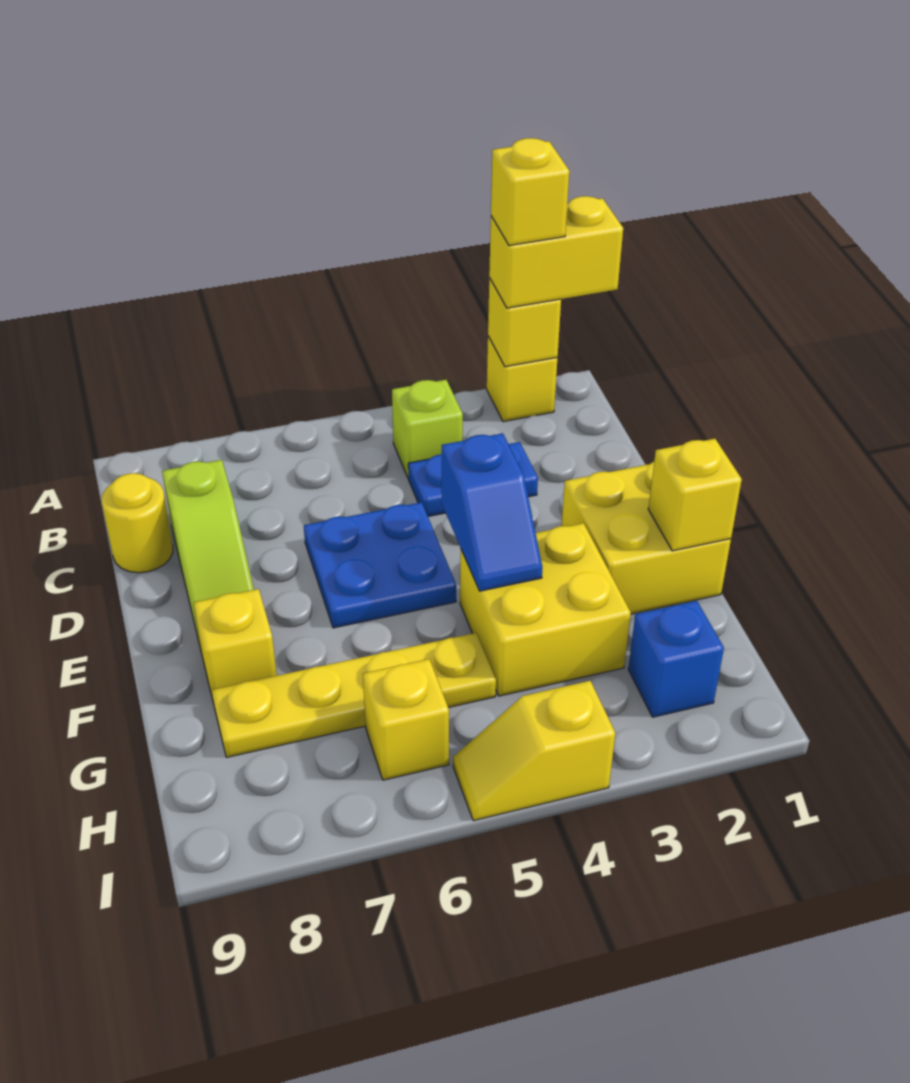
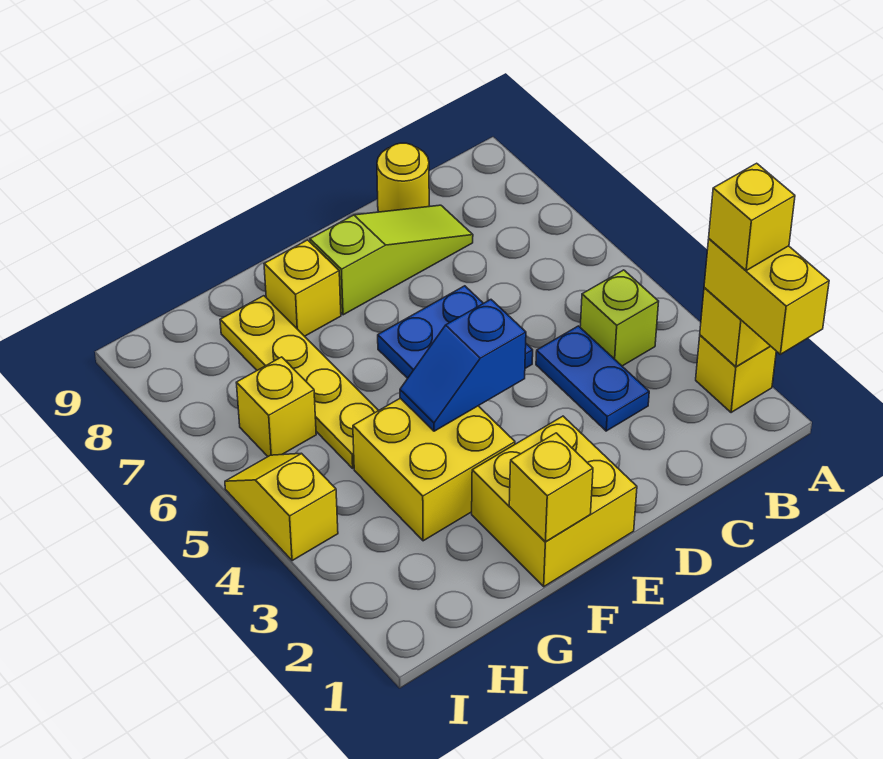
lime 1x3 slope [162,460,254,653] -> lime 1x3 slope turned to [310,205,473,315]
blue 1x1 brick [628,601,724,717] -> none

